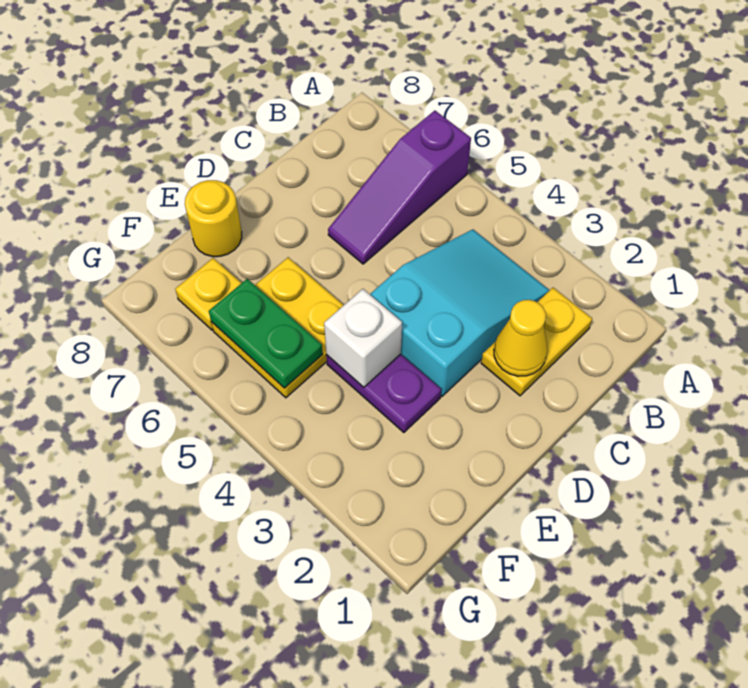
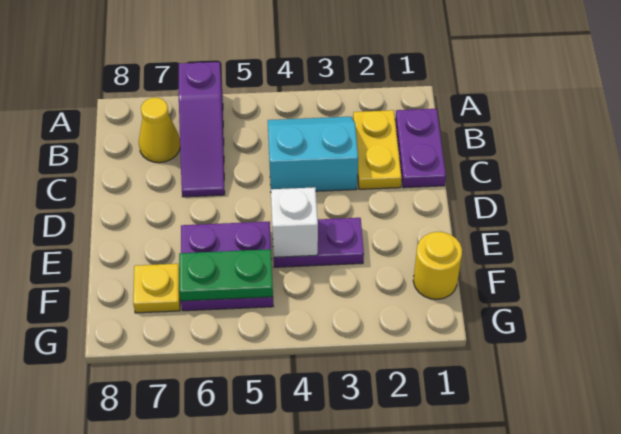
none -> purple 1x2 plate [395,109,446,188]
cyan 2x3 slope [370,229,550,396] -> cyan 2x2 slope [268,117,358,191]
yellow 1x1 cone [494,300,548,376] -> yellow 1x1 cone moved to [139,98,180,163]
yellow 2x2 plate [211,257,344,398] -> purple 2x2 plate [181,222,273,311]
yellow 1x1 round brick [185,180,242,257] -> yellow 1x1 round brick moved to [413,232,462,299]

